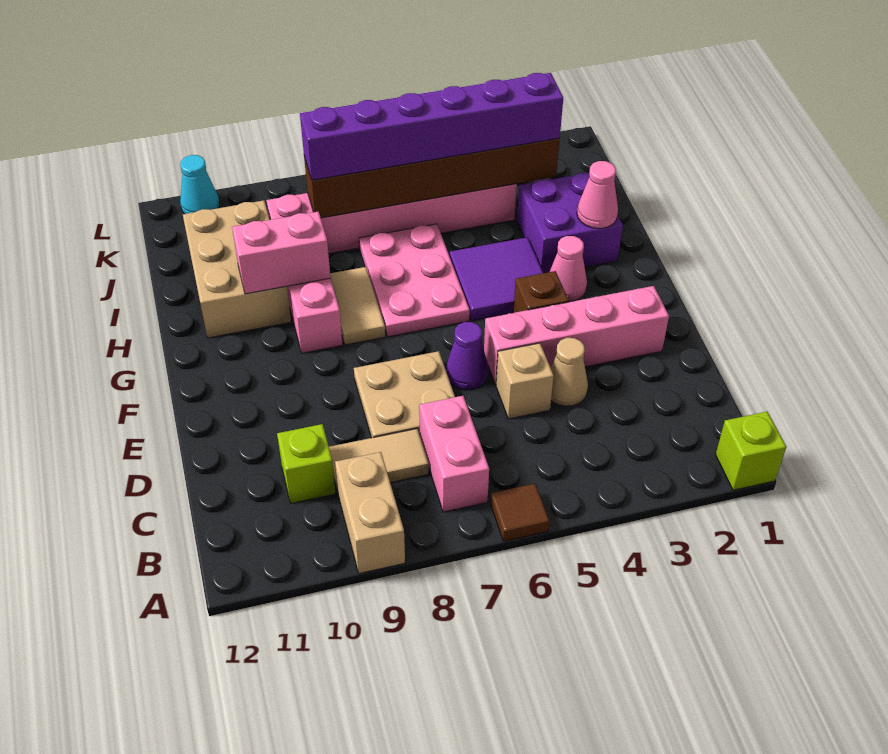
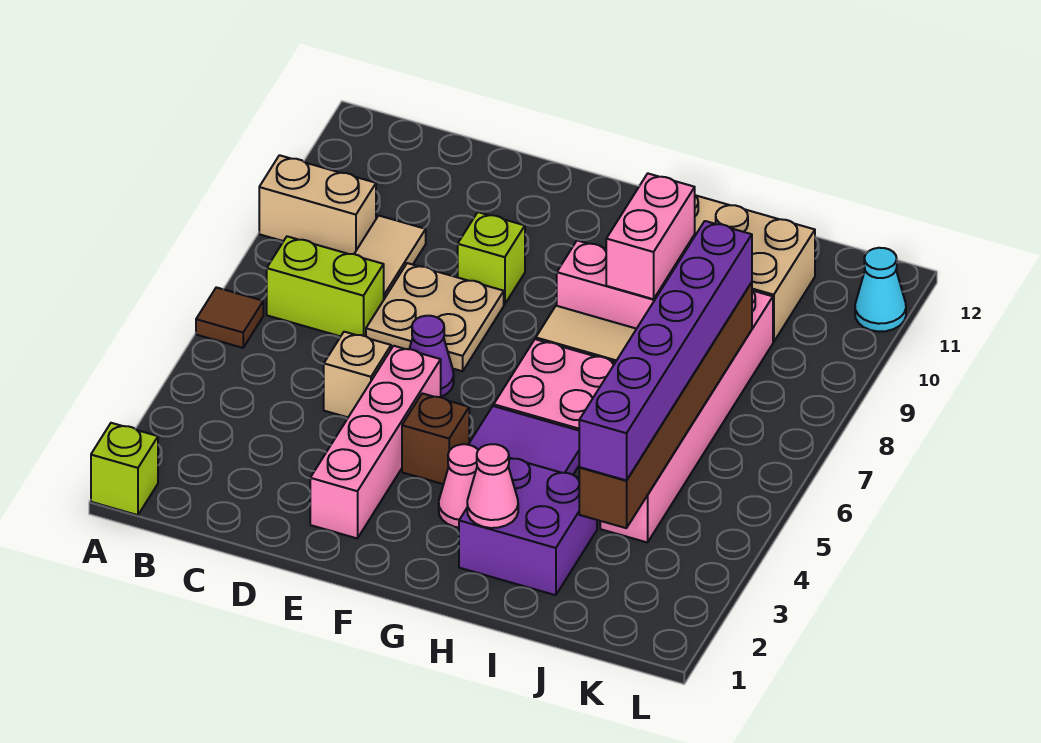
pink 1x2 brick [419,396,489,512] -> lime 1x2 brick [267,236,384,336]
lime 1x1 brick [277,424,336,503] -> lime 1x1 brick moved to [458,212,525,304]
tan 1x1 cone [551,338,588,406] -> none

